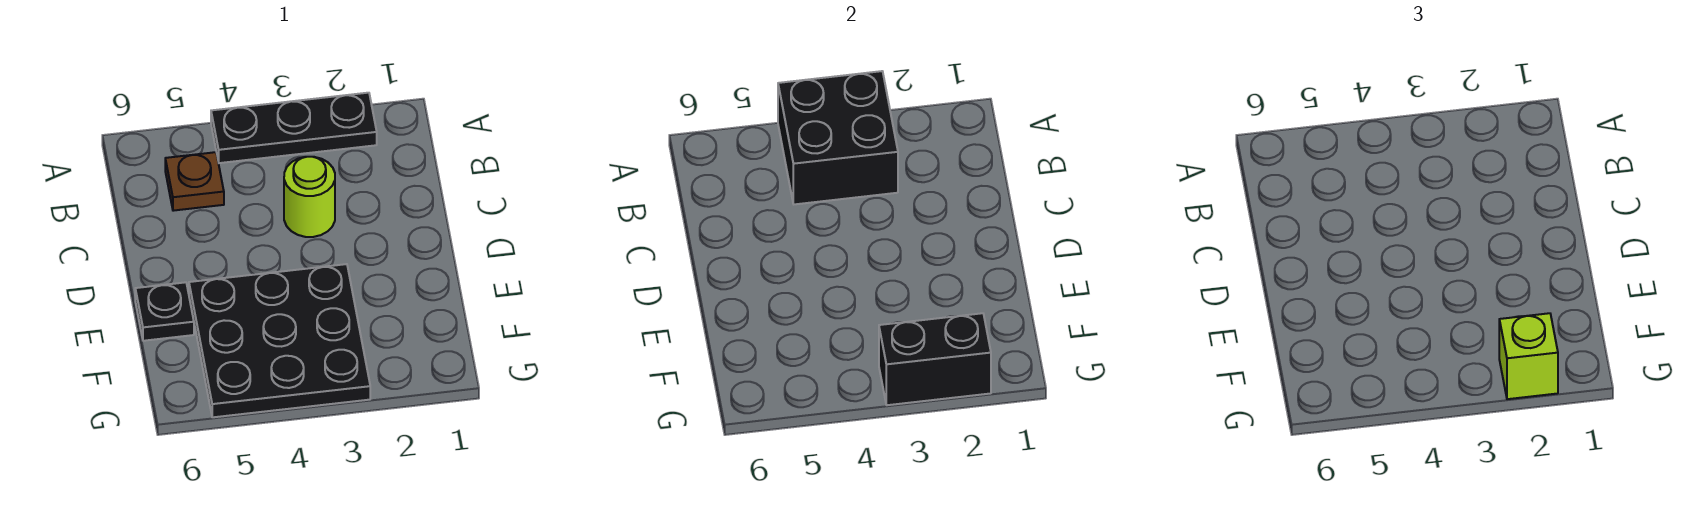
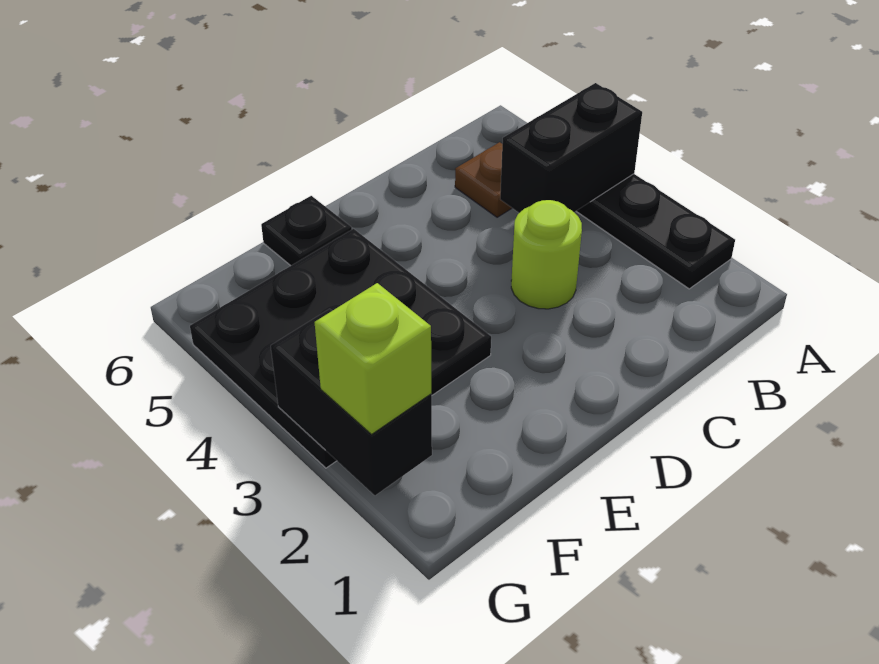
black 2x2 brick [778,71,898,204] -> black 1x2 brick [500,83,642,213]

